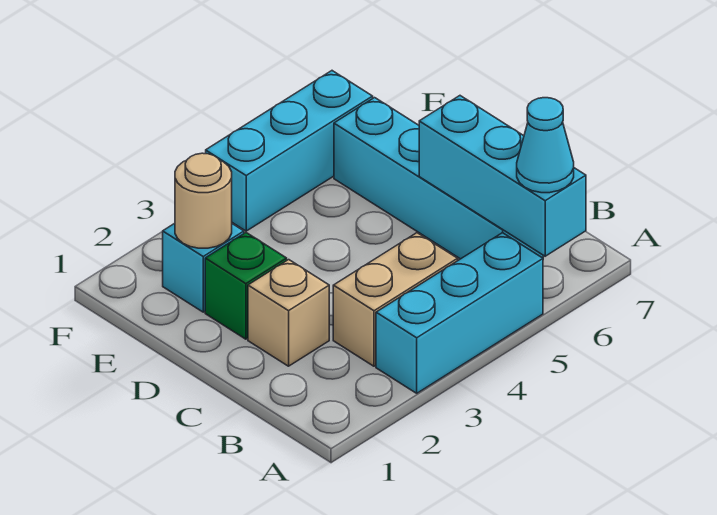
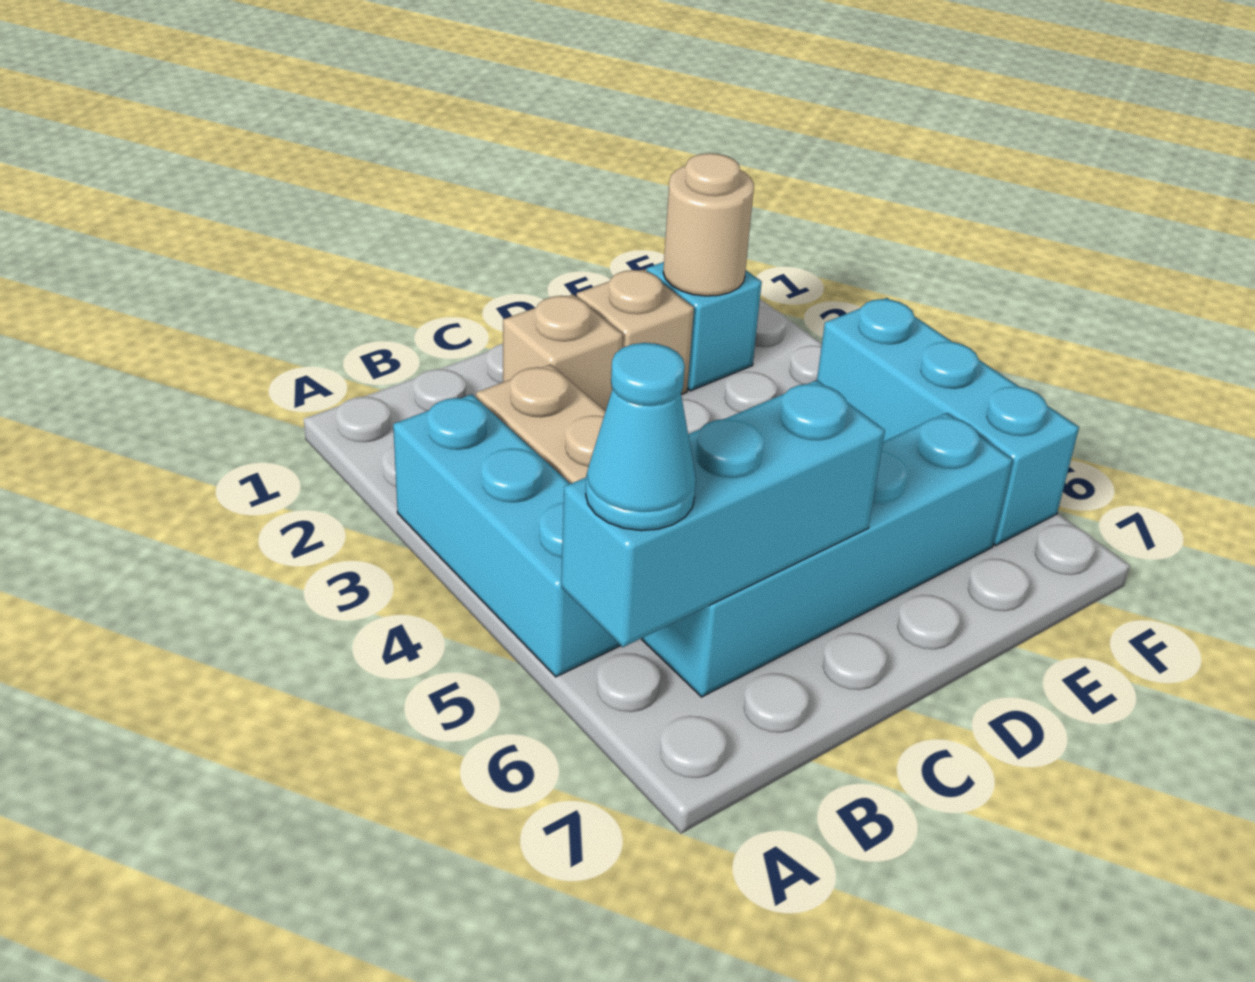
green 1x1 brick [205,233,287,339] -> tan 1x1 brick [577,269,694,395]

